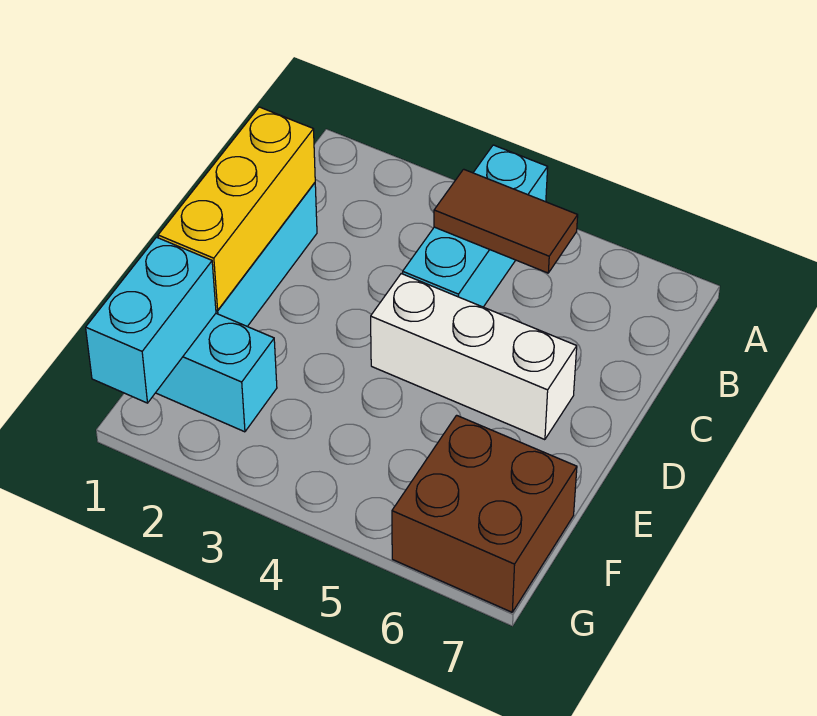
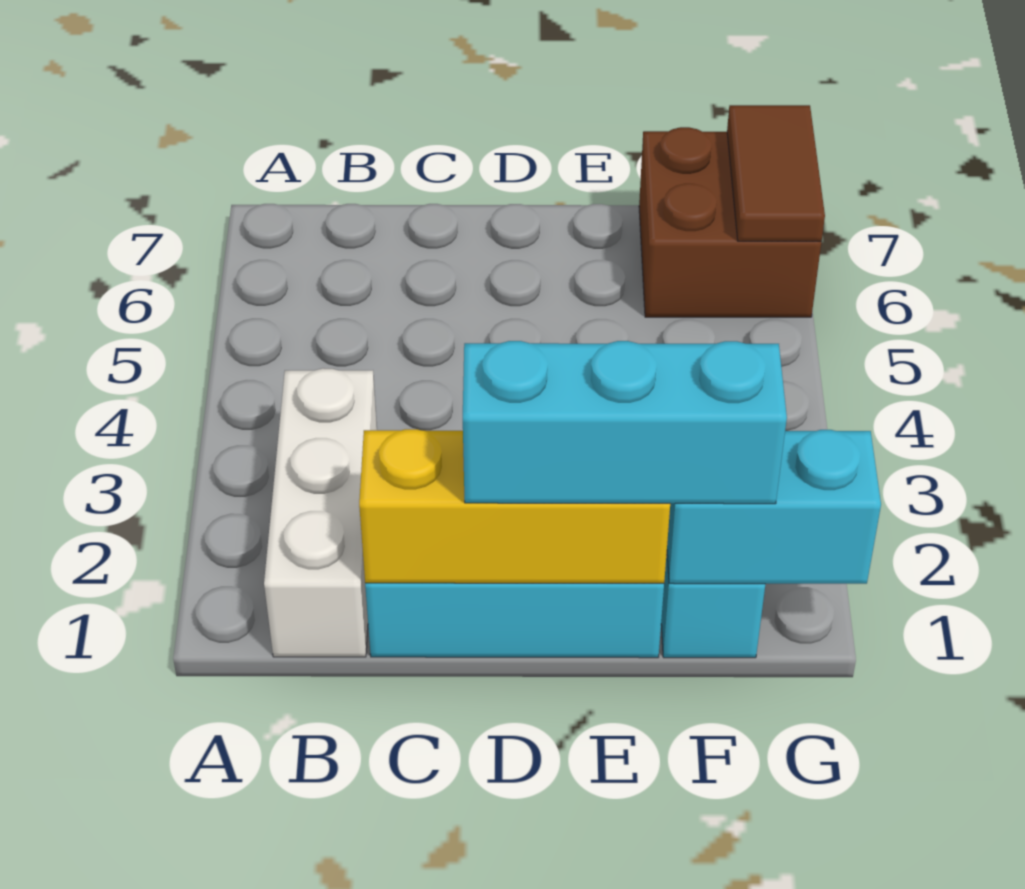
cyan 1x3 brick [403,145,548,307] -> cyan 1x3 brick moved to [463,341,787,504]
brown 1x2 tile [434,169,578,273] -> brown 1x2 tile moved to [727,105,825,241]
white 1x3 brick [371,274,577,440] -> white 1x3 brick moved to [264,368,377,657]

